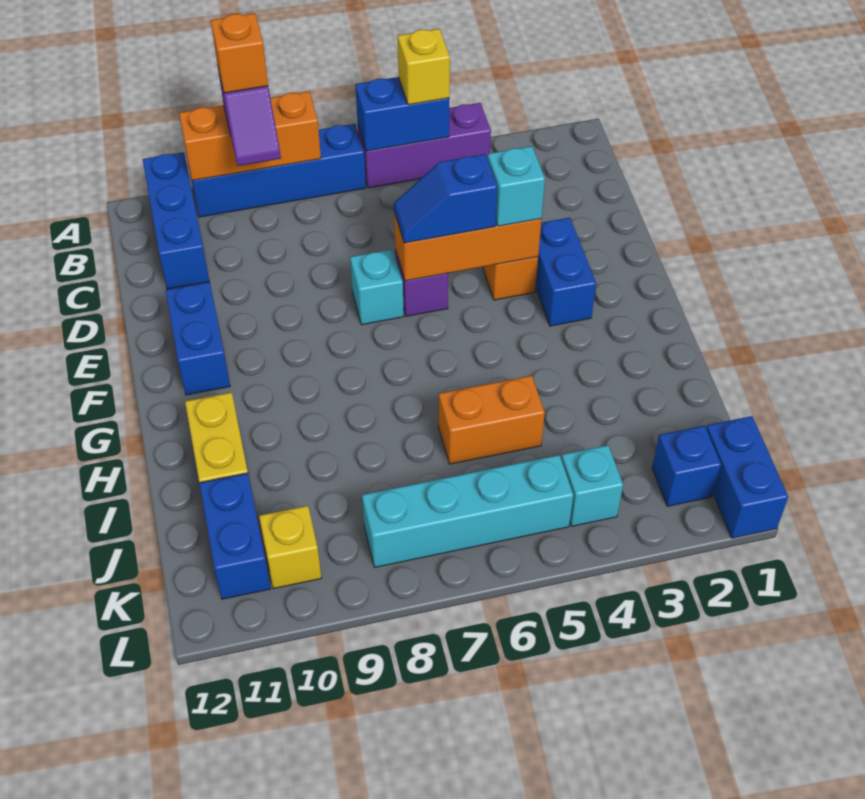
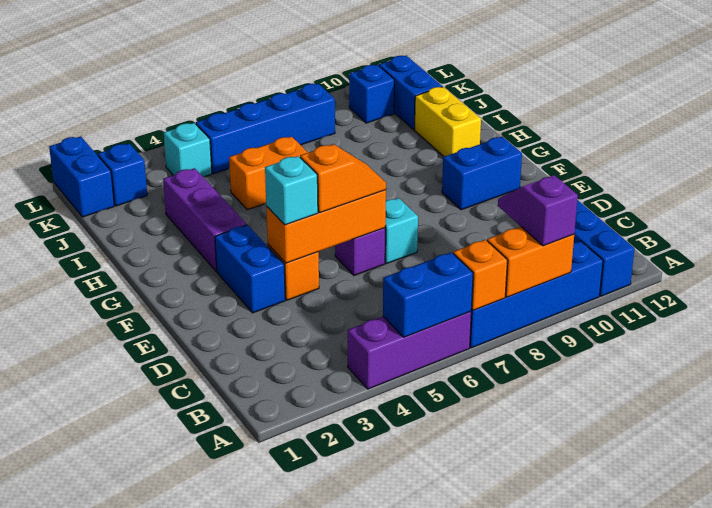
yellow 1x1 brick [398,29,450,105] -> none
orange 1x3 brick [179,92,321,181] -> orange 1x2 brick [487,227,574,297]
orange 1x1 brick [211,13,268,93] -> orange 1x1 brick moved to [453,240,507,310]
blue 1x2 slope [394,154,497,243] -> orange 1x2 slope [300,144,386,213]
blue 1x2 brick [166,282,230,395] -> blue 1x2 brick turned to [442,137,522,210]
none -> purple 1x3 brick [163,168,247,271]
cyan 1x4 brick [362,455,573,567] -> blue 1x4 brick [196,84,335,174]
yellow 1x1 brick [259,506,321,589] -> blue 1x1 brick [349,65,394,123]

